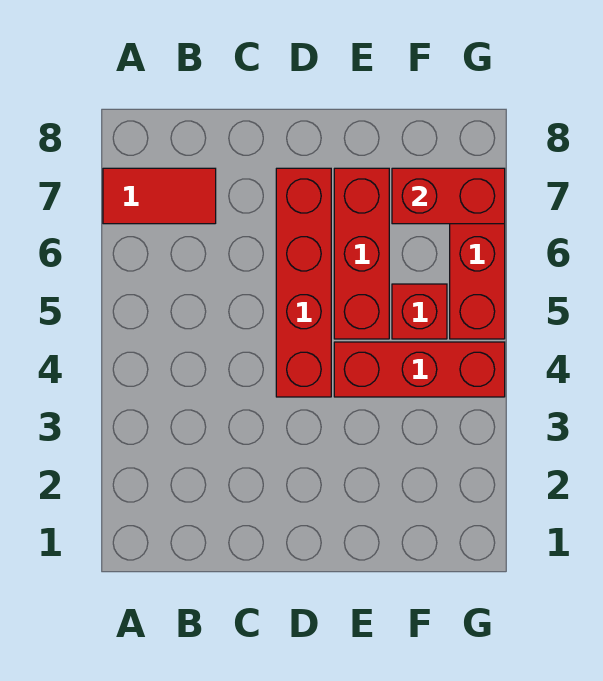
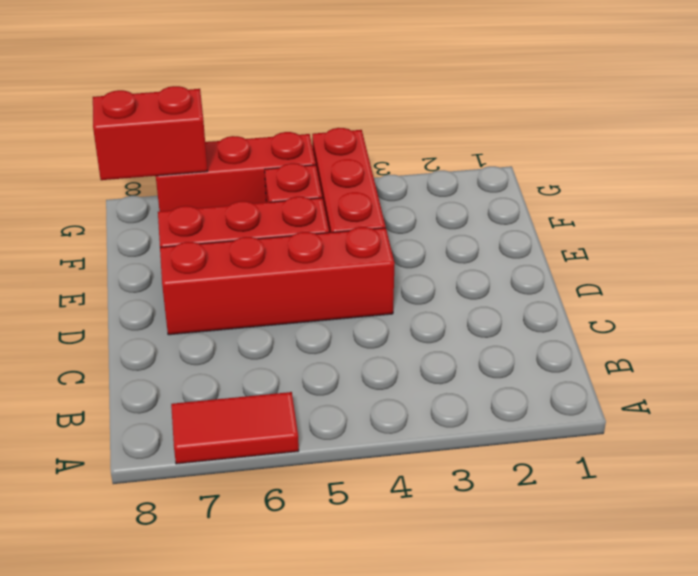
red 1x2 tile [103,168,216,224] -> red 1x2 tile turned to [171,392,299,464]
red 1x2 brick [392,168,505,224] -> red 1x2 brick turned to [93,86,208,180]

